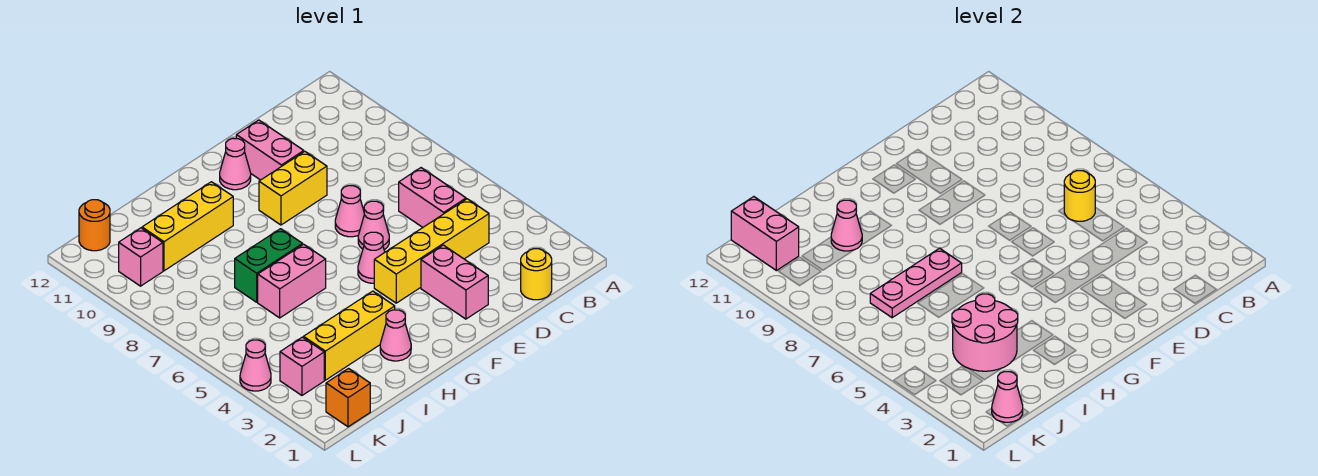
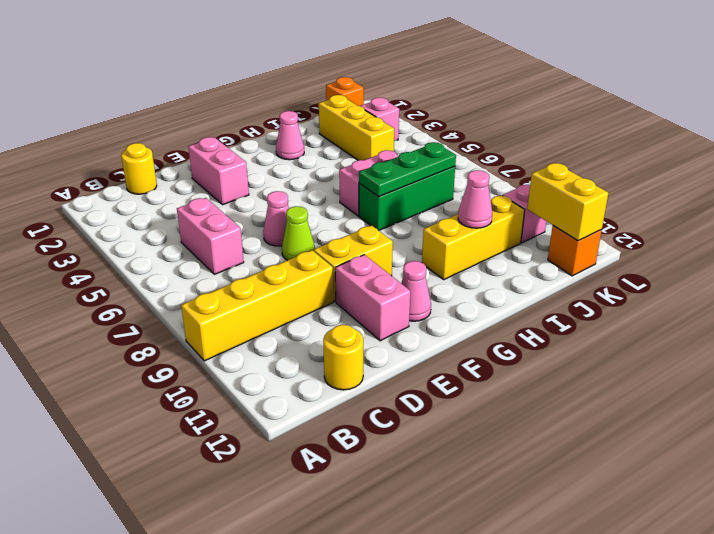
yellow 1x4 brick [374,199,489,303] -> yellow 1x4 brick moved to [181,250,333,361]
yellow 1x1 round brick [1064,171,1095,221] -> yellow 1x1 round brick moved to [323,325,363,390]
pink 1x1 cone [335,186,364,237] -> lime 1x1 cone [282,206,315,260]
pink 1x1 cone [358,232,385,283] -> none
yellow 1x3 brick [304,291,395,380] -> yellow 1x3 brick turned to [319,95,394,160]
green 1x2 brick [235,229,303,302] -> green 1x3 brick [359,166,455,231]
pink 1x3 plate [870,248,962,318] -> green 1x3 plate [359,142,456,197]
pink 2x2 round brick [952,294,1018,371] -> none
pink 1x1 cone [992,372,1023,422] -> none
pink 1x2 brick [731,197,799,271] -> yellow 1x2 brick [527,163,608,241]
orange 1x1 round brick [79,200,110,251] -> orange 1x1 brick [548,226,602,276]
pink 1x1 cone [240,340,271,391] -> none

